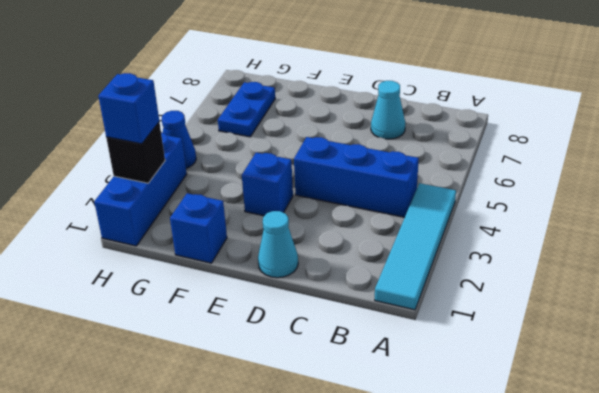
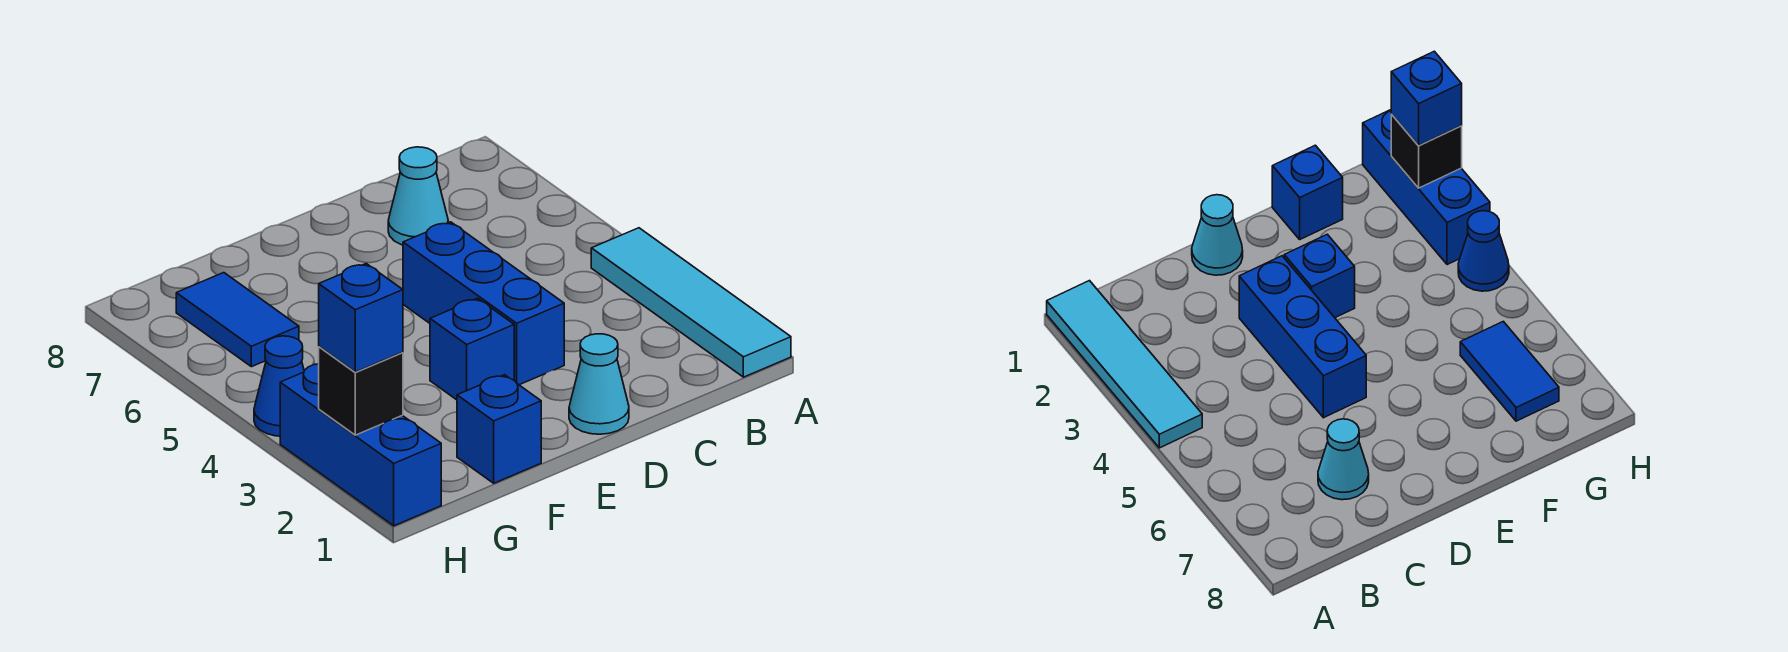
blue 1x3 brick [294,137,419,217] -> blue 1x3 brick turned to [403,222,564,385]
blue 1x2 plate [218,82,275,137] -> blue 1x2 tile [176,273,299,367]

